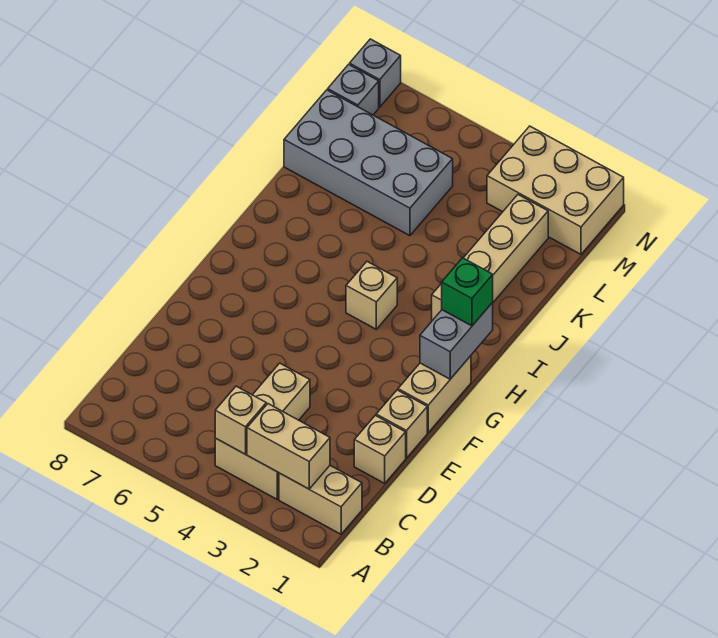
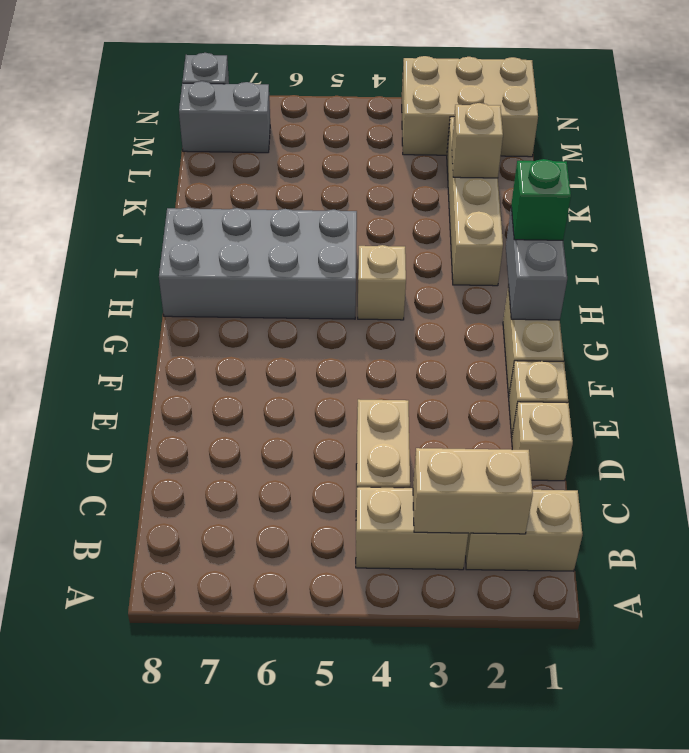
tan 1x1 brick [215,386,266,454] -> tan 1x1 brick moved to [452,103,503,178]
grey 2x4 brick [284,90,453,236] -> grey 2x4 brick moved to [159,207,357,319]
grey 1x1 brick [328,65,379,115] -> grey 1x2 brick [179,81,270,153]

